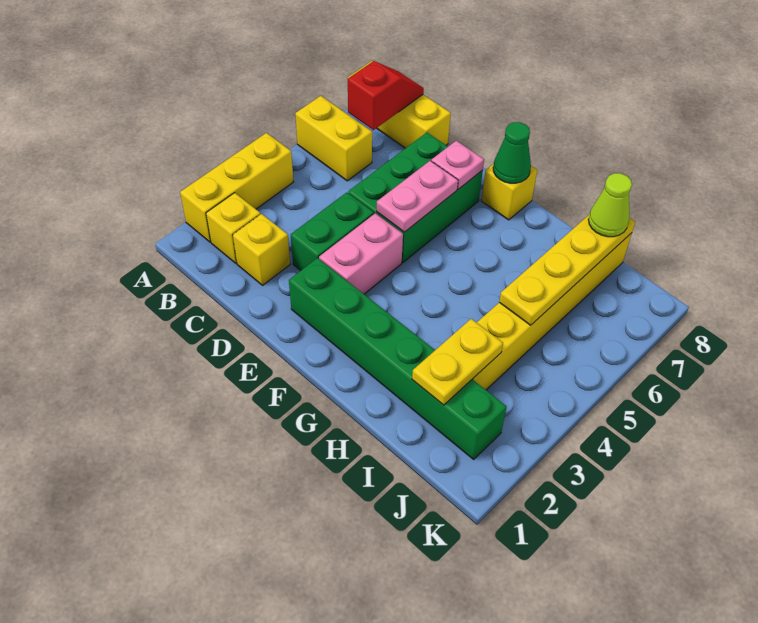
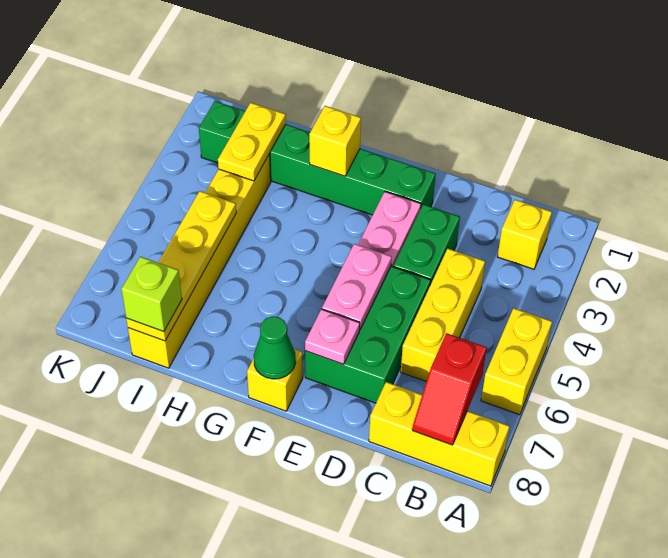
yellow 1x3 brick [180,133,293,242] -> yellow 1x3 brick moved to [401,249,485,382]
yellow 1x2 brick [295,96,372,181] -> yellow 1x2 brick turned to [481,308,552,415]
yellow 1x1 brick [233,214,290,285] -> yellow 1x1 brick moved to [309,106,361,176]
lime 1x1 cone [588,173,632,237] -> lime 1x1 brick [121,257,182,332]

